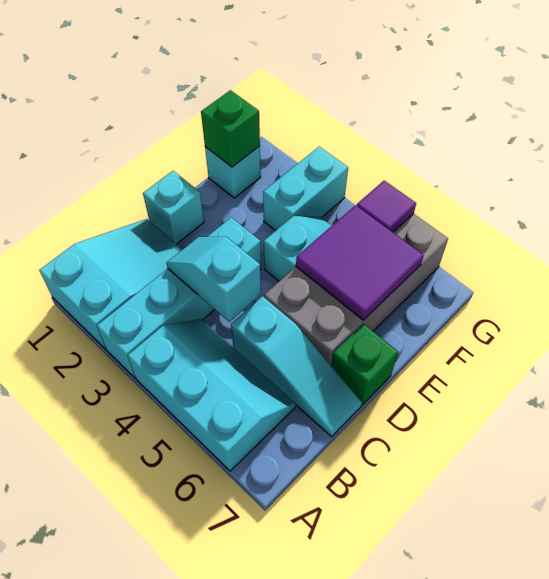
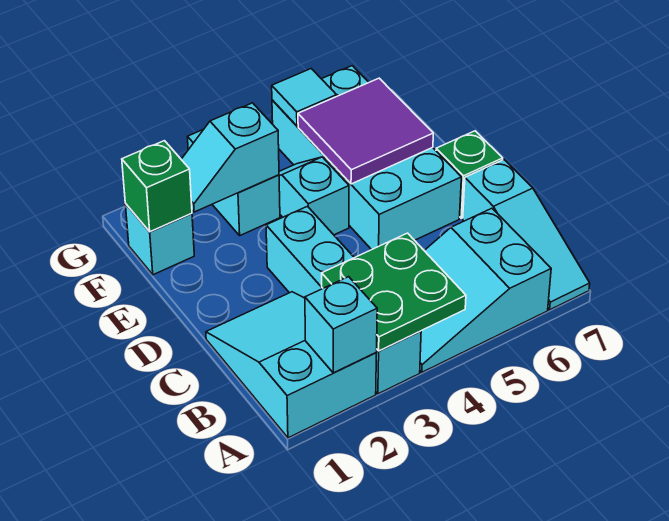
none -> green 2x2 plate [322,233,466,351]
cyan 2x3 slope [127,319,296,471] -> cyan 2x3 slope turned to [420,208,551,372]
cyan 1x2 slope [167,237,261,322] -> cyan 1x2 slope moved to [181,103,279,212]
cyan 1x3 slope [231,296,362,437] -> cyan 1x3 slope turned to [463,160,590,310]
cyan 1x1 brick [143,171,204,244] -> cyan 1x1 brick moved to [305,277,377,373]
grey 2x4 brick [264,214,448,365] -> cyan 2x4 brick [272,66,461,250]
purple 1x1 tile [357,181,416,232] -> cyan 1x1 tile [272,69,337,126]

